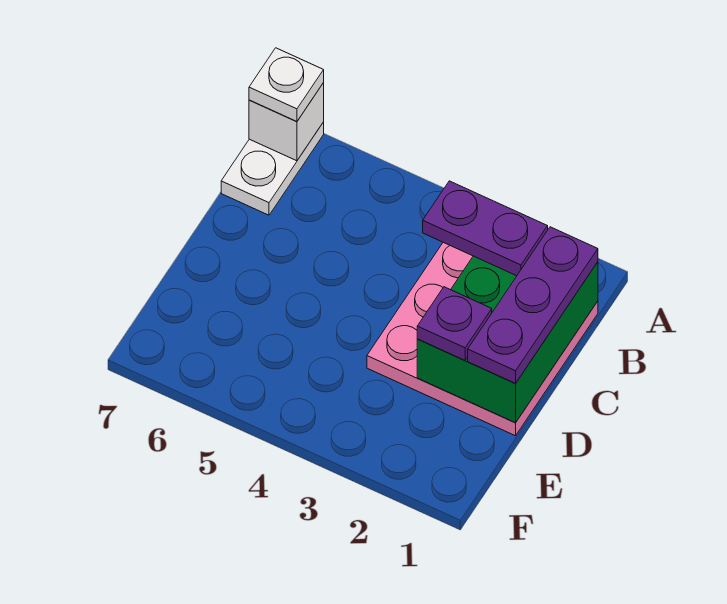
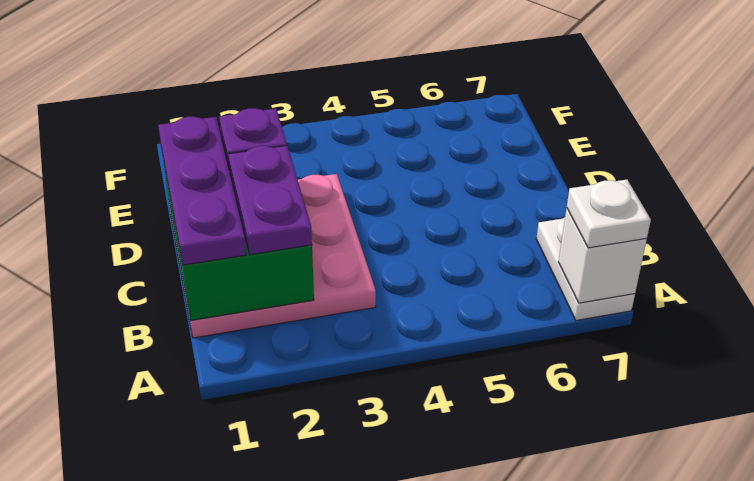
purple 1x2 plate [423,181,548,276] -> purple 1x2 plate turned to [228,146,312,255]

